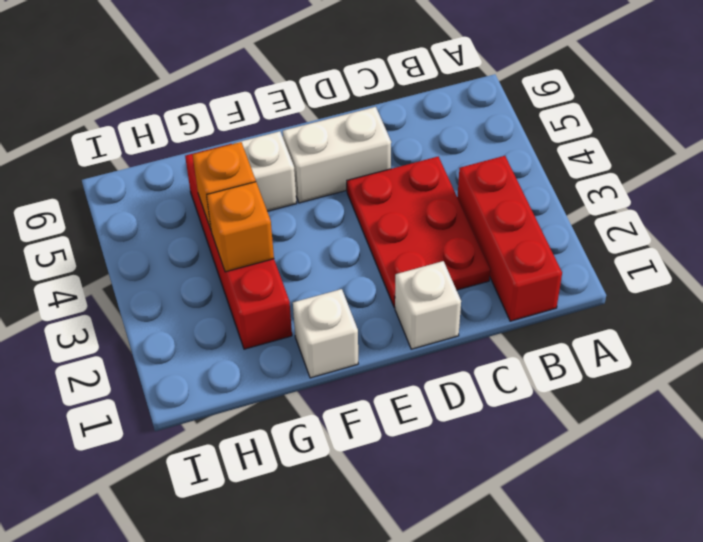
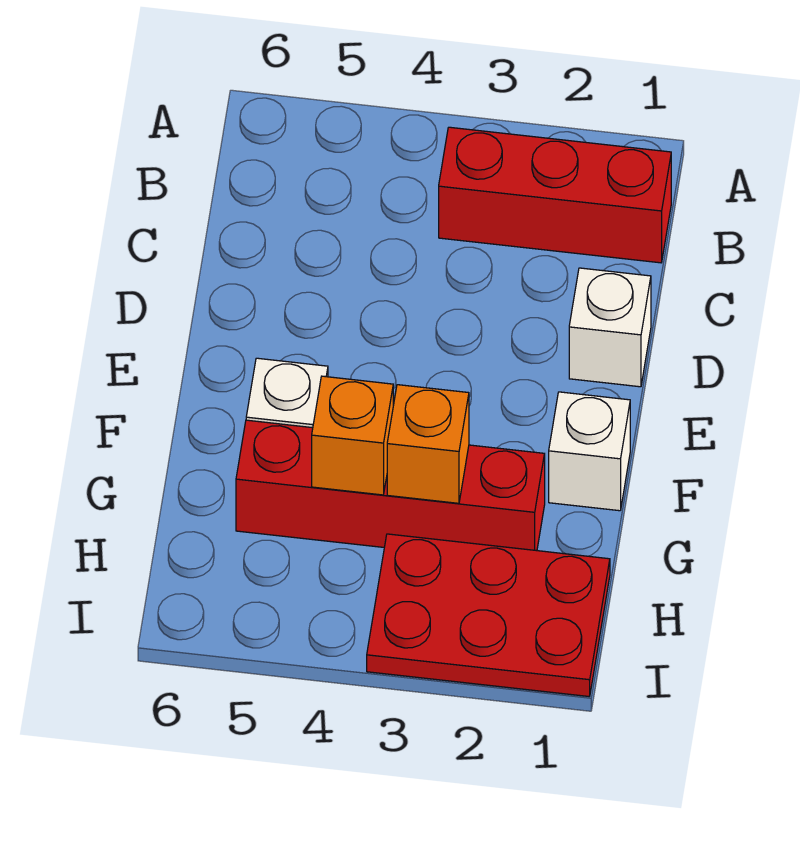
red 2x3 plate [347,157,490,308] -> red 2x3 plate moved to [367,534,610,697]
white 1x2 brick [283,107,391,203] -> none

